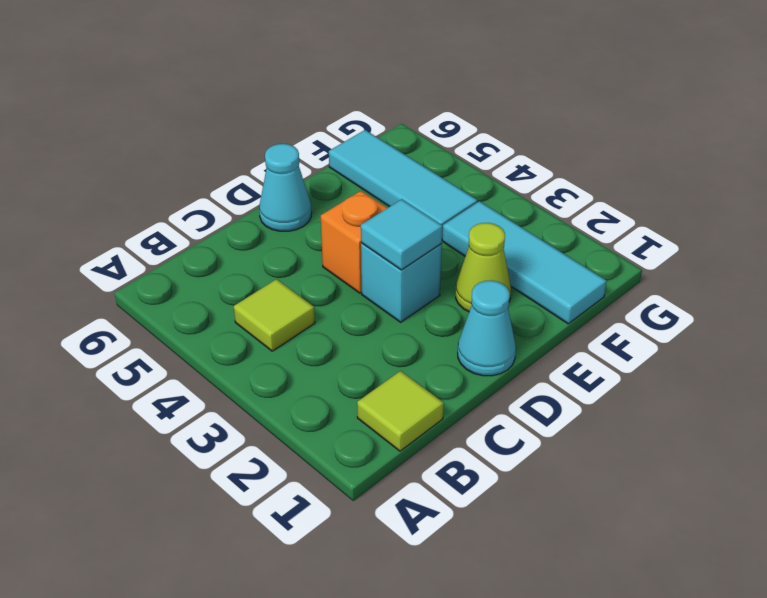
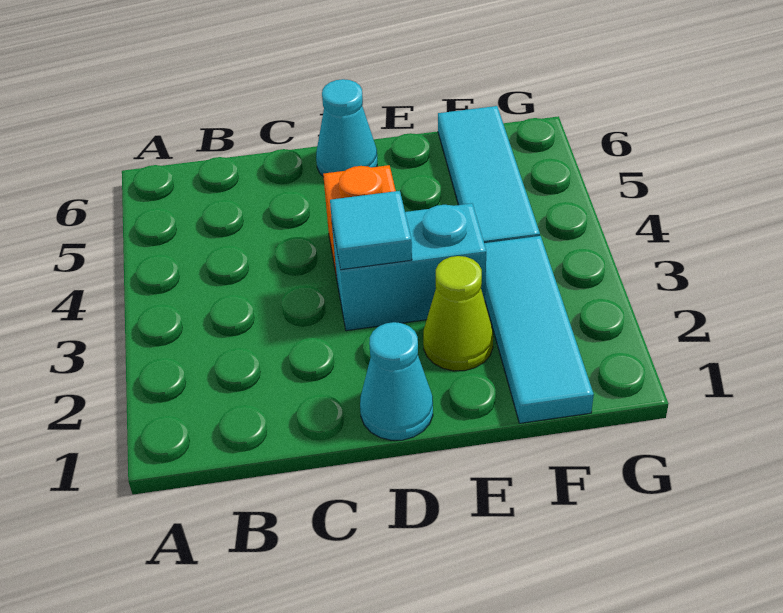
lime 1x1 tile [357,371,444,451] -> none
lime 1x1 tile [234,279,315,351] -> none
cyan 1x1 brick [361,243,442,322] -> cyan 1x2 brick [332,203,486,331]

